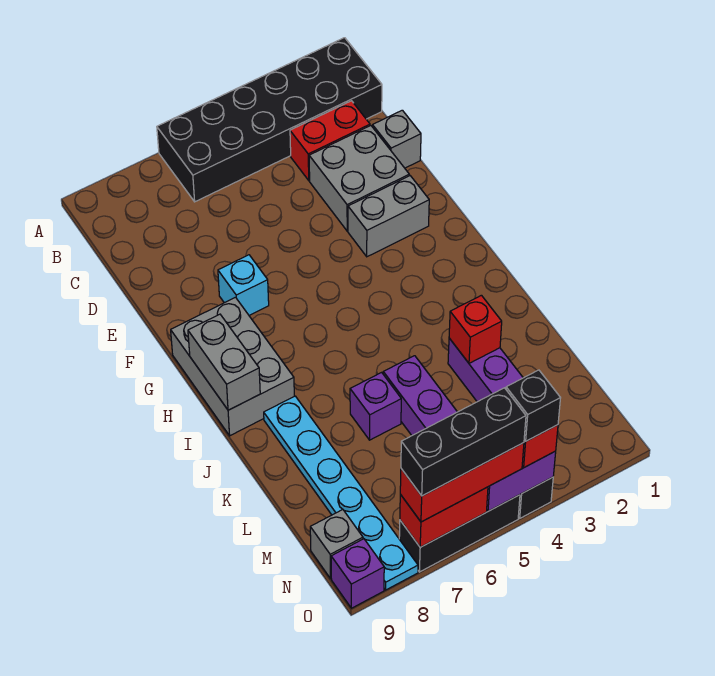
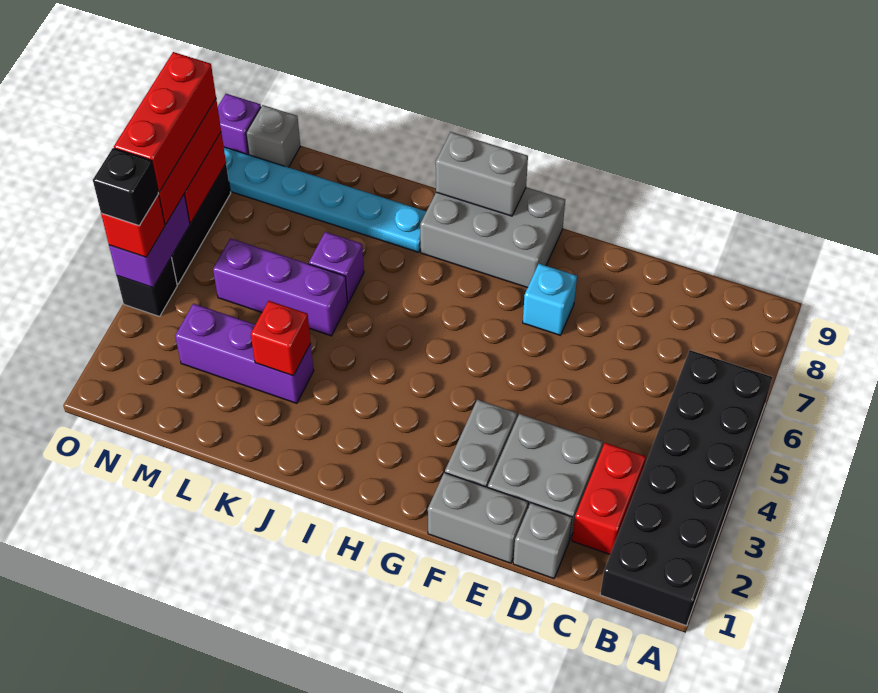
none -> grey 1x2 brick [428,473,528,563]
black 1x3 brick [401,388,526,496] -> red 1x3 brick [114,52,216,192]

